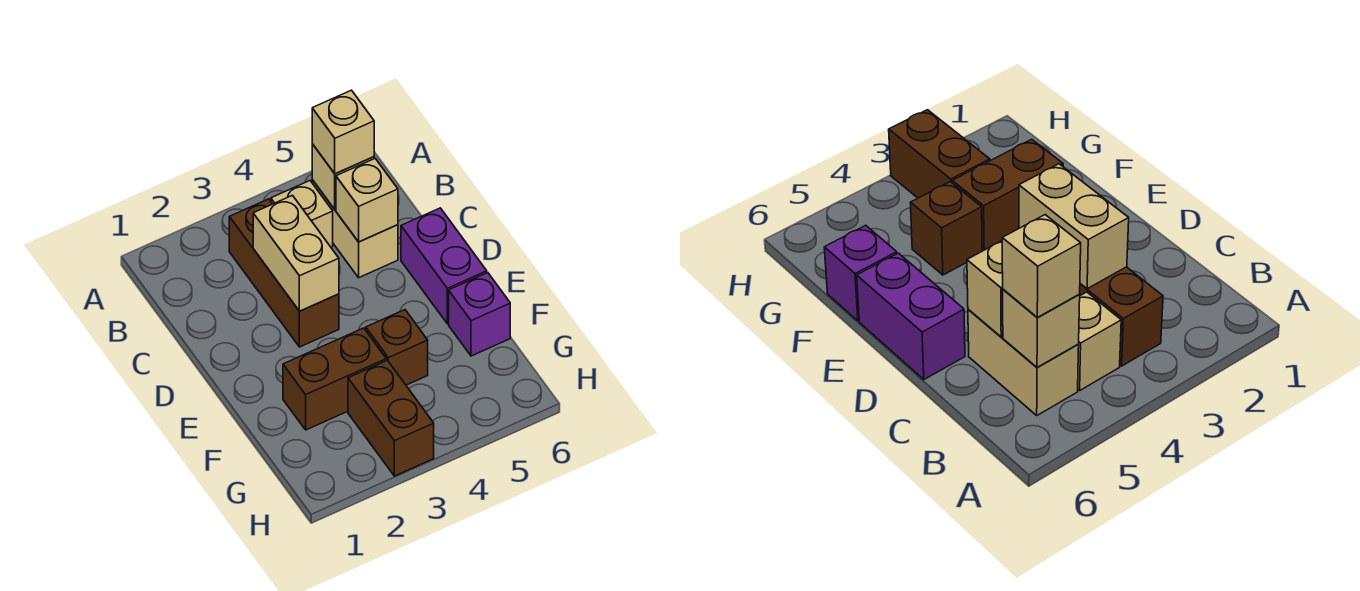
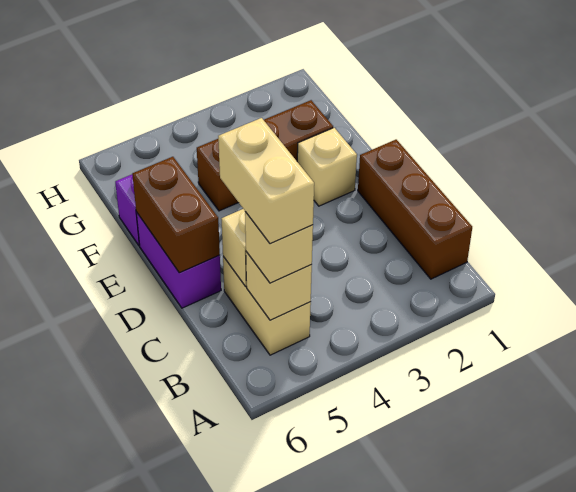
brown 1x3 brick [229,199,339,347] -> brown 1x3 brick moved to [358,140,472,279]
tan 1x1 brick [271,181,333,247] -> tan 1x1 brick moved to [297,128,357,206]
tan 1x2 brick [253,195,339,311] -> tan 1x2 brick moved to [218,118,314,244]
brown 1x2 brick [348,360,434,476] -> brown 1x2 brick moved to [132,157,220,273]

